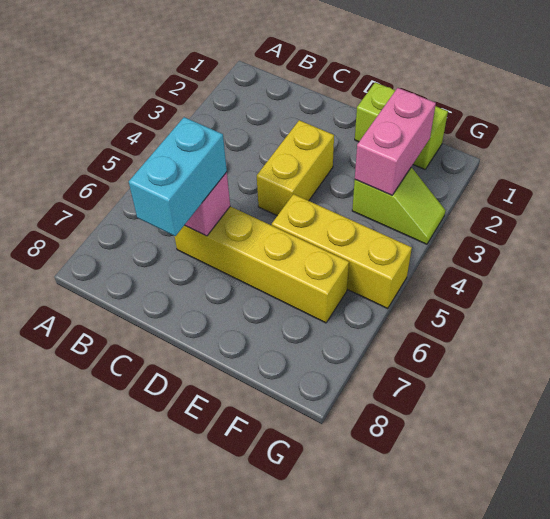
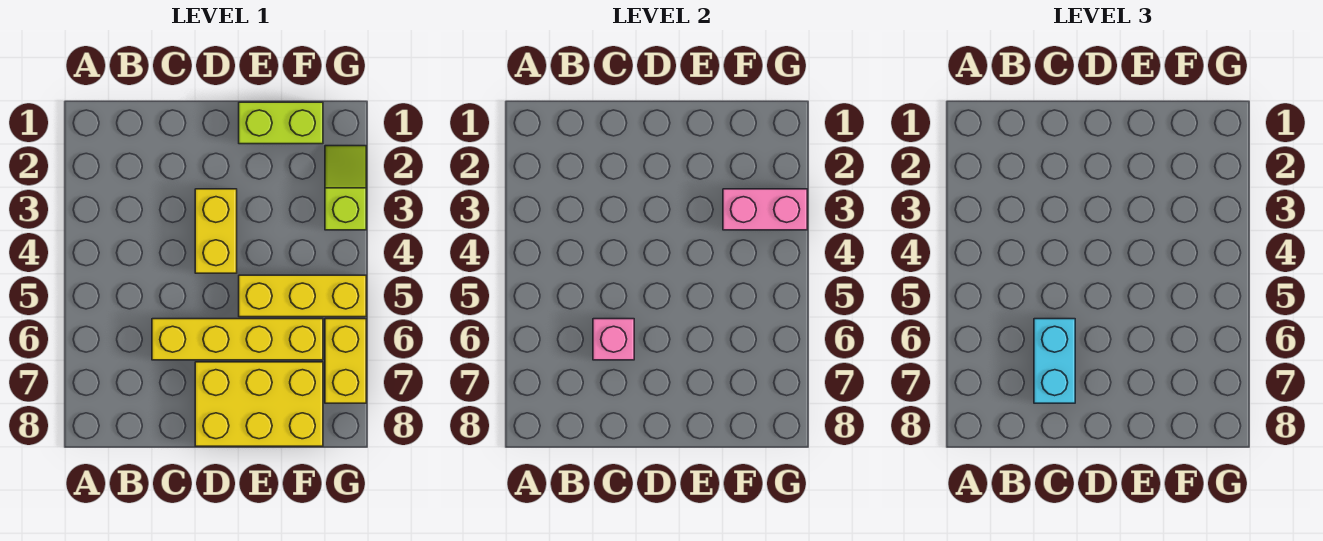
none -> yellow 2x3 brick [195,362,323,446]
pink 1x2 brick [355,88,436,195] -> pink 1x2 brick turned to [723,189,807,230]
lime 1x2 slope [352,168,446,244] -> lime 1x2 slope turned to [325,146,366,230]
none -> yellow 1x2 brick [325,319,366,403]

